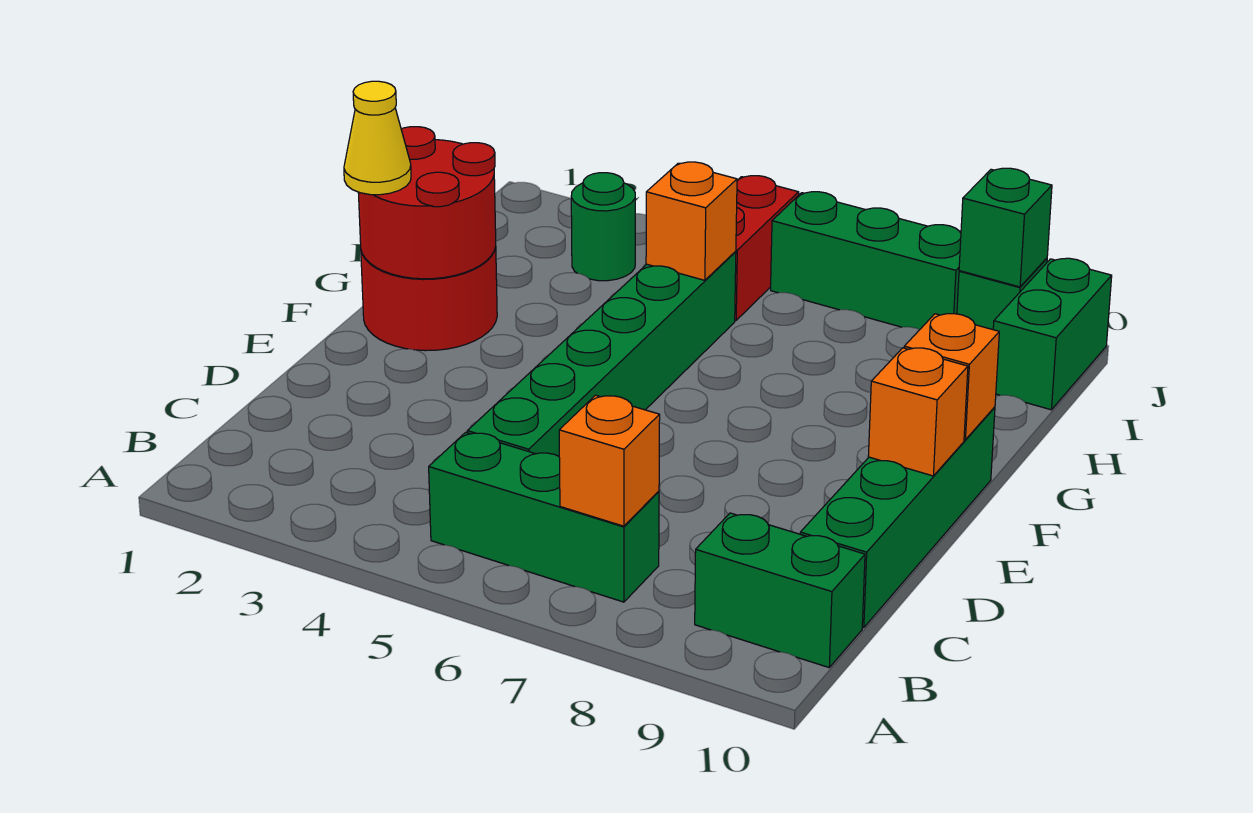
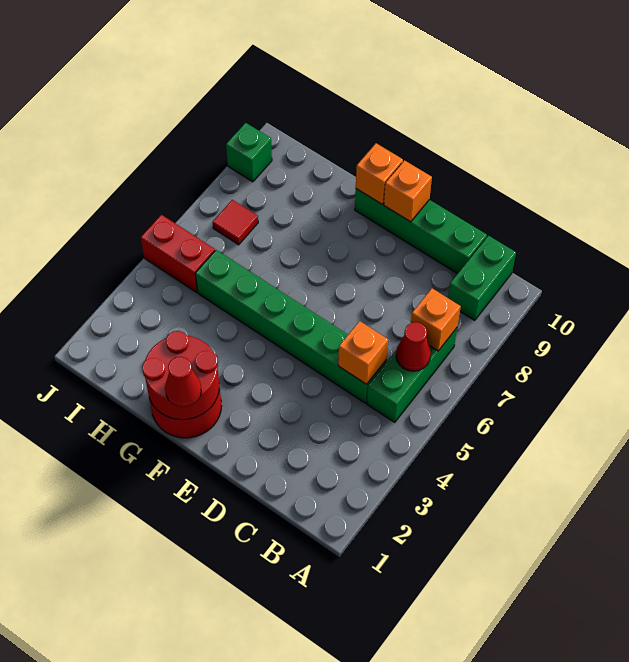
none -> red 1x1 cone [396,322,431,371]
yellow 1x1 cone [344,81,411,195] -> red 1x1 cone [165,357,201,407]
orange 1x1 brick [646,162,737,280] -> orange 1x1 brick moved to [338,321,388,384]
green 1x1 round brick [571,173,635,281] -> none
none -> red 1x1 tile [213,200,258,245]
green 1x2 brick [993,258,1112,410] -> none
green 1x3 brick [771,192,961,329] -> none
green 1x1 brick [959,168,1052,287] -> none

